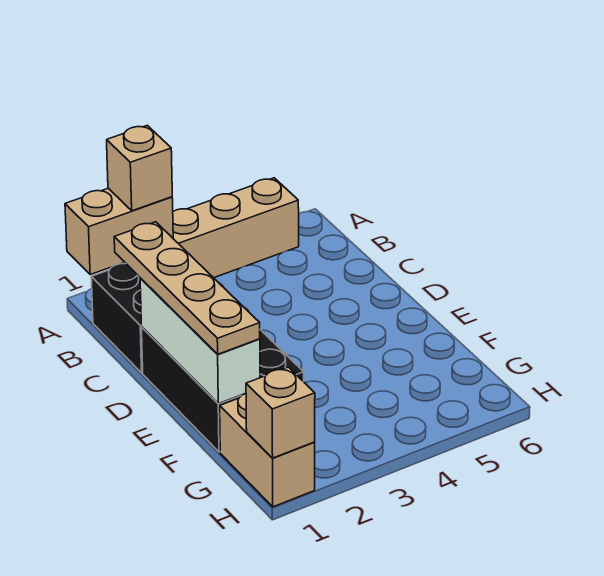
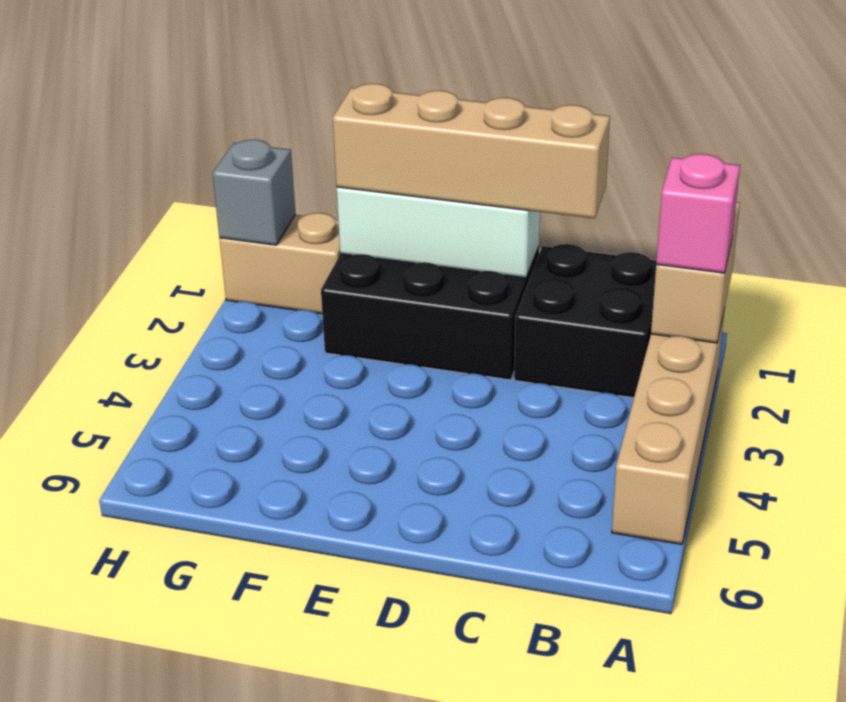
tan 1x1 brick [107,125,172,211] -> pink 1x1 brick [656,154,740,273]
tan 1x4 plate [114,222,260,354] -> tan 1x4 brick [333,84,610,219]
tan 1x1 brick [246,367,315,458] -> grey 1x1 brick [212,140,296,245]

